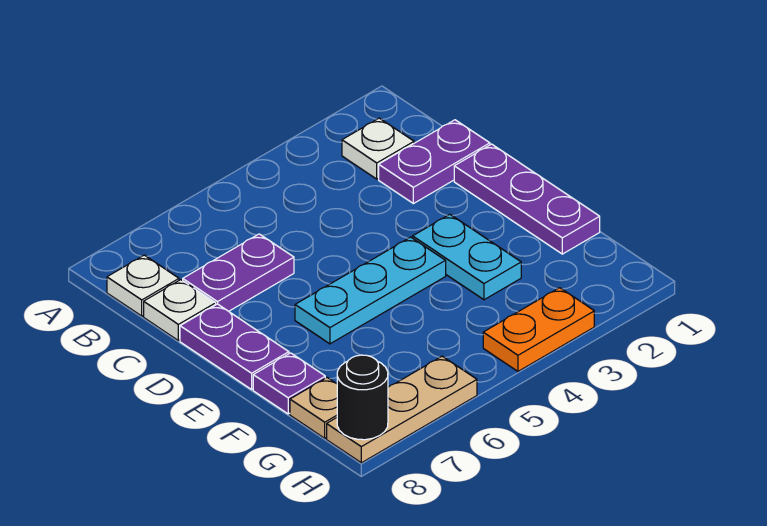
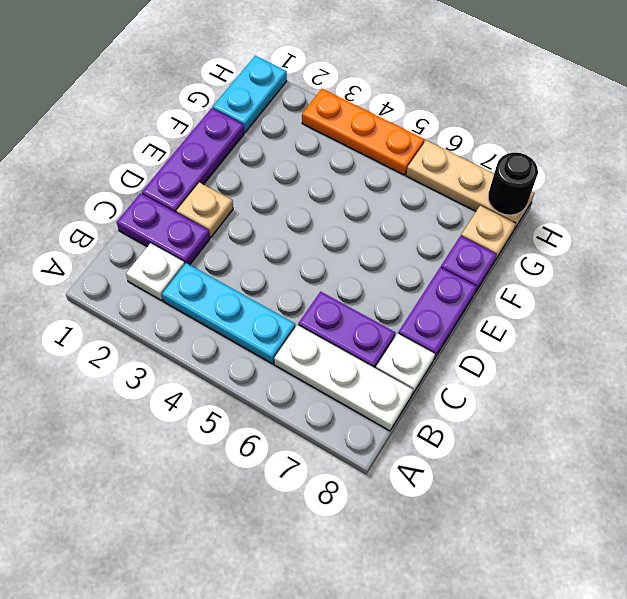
white 1x1 plate [107,255,179,316] -> white 1x3 plate [274,325,413,431]
none -> tan 1x1 plate [176,182,233,237]
cyan 1x2 plate [413,214,521,300] -> cyan 1x2 plate moved to [213,56,287,132]
cyan 1x3 plate [295,237,446,344] -> cyan 1x3 plate moved to [162,263,295,364]
orange 1x2 plate [483,288,594,371] -> orange 1x3 plate [302,89,424,175]

